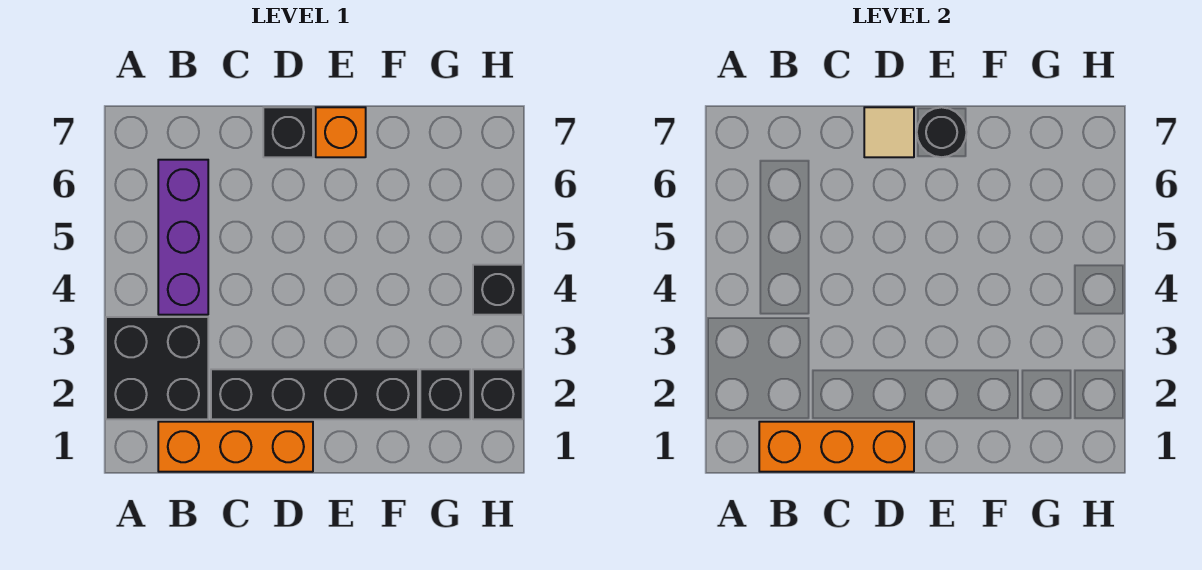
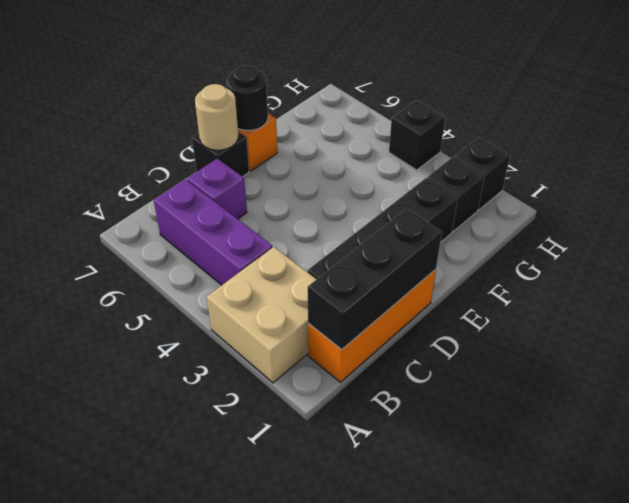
black 2x2 brick [106,317,208,419] -> tan 2x2 brick [207,247,316,383]
orange 1x3 brick [759,422,914,472] -> black 1x3 brick [308,208,442,350]
none -> purple 1x1 brick [187,158,247,219]
tan 1x1 tile [864,107,914,157] -> tan 1x1 round brick [195,84,238,150]

